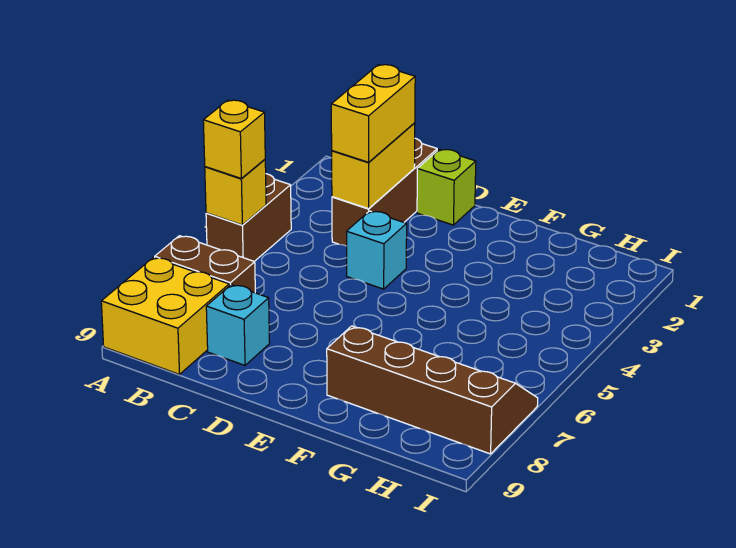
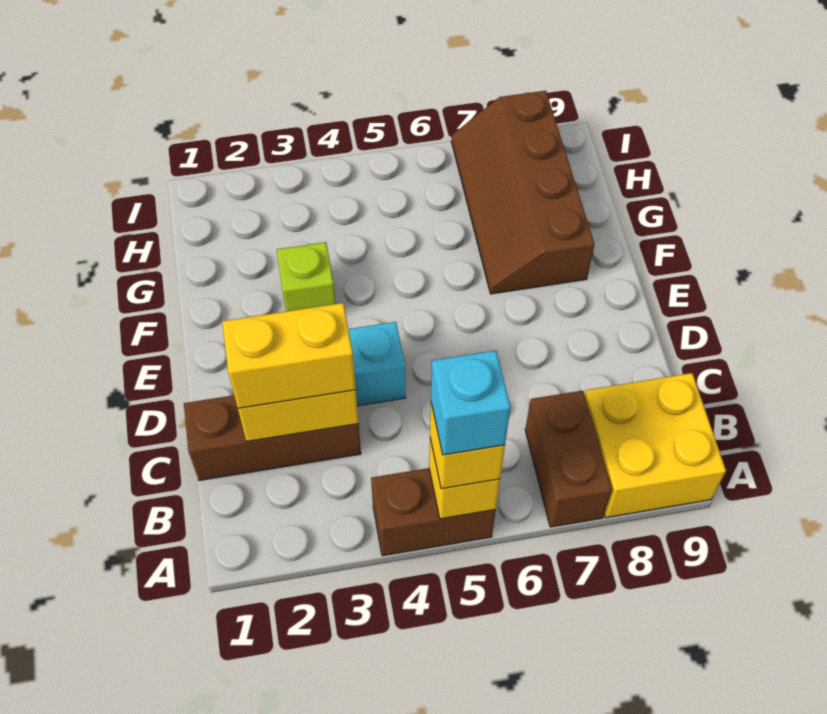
cyan 1x1 brick [206,285,270,365] -> cyan 1x1 brick moved to [431,350,511,455]
lime 1x1 brick [417,149,476,225] -> lime 1x1 brick moved to [277,242,336,311]

